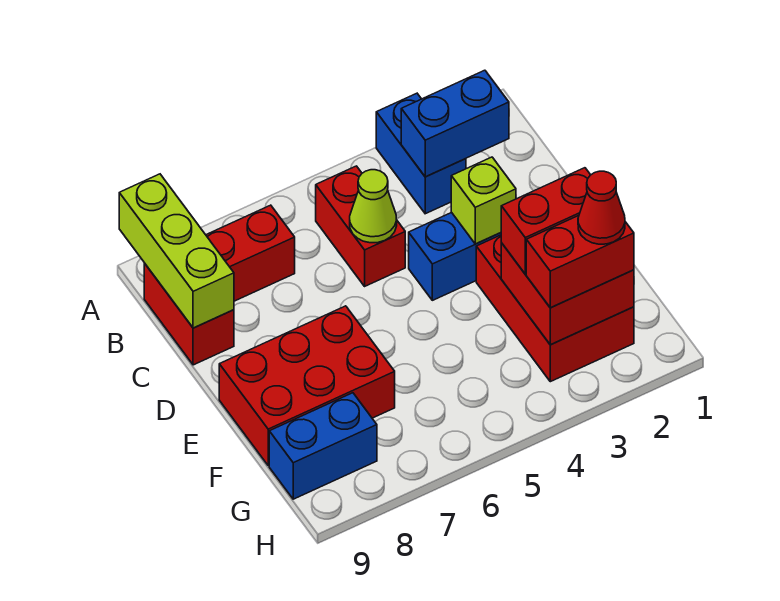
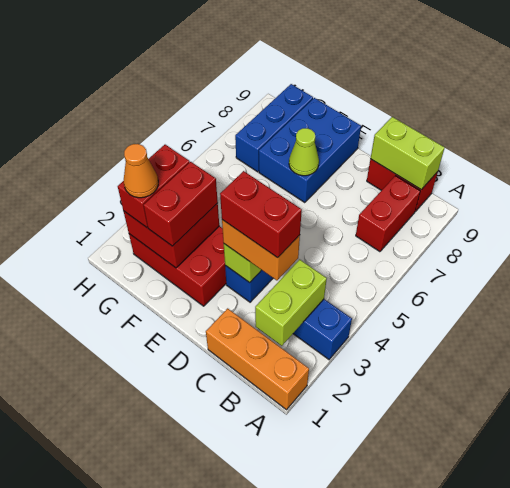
none -> orange 1x3 brick [206,308,309,410]
lime 1x3 brick [119,174,234,328] -> lime 1x2 brick [370,117,445,189]
blue 1x2 brick [401,70,509,177] -> lime 1x2 brick [255,259,327,346]
red 1x2 brick [316,166,405,286] -> red 1x2 brick moved to [220,171,302,258]
none -> orange 1x2 brick [222,220,300,280]
lime 1x1 cone [350,170,397,243] -> lime 1x1 cone moved to [289,128,319,176]
red 2x3 brick [219,306,395,466] -> blue 2x3 brick [259,98,361,203]
red 1x1 cone [578,171,625,244] -> orange 1x1 cone [124,144,158,198]
blue 1x2 brick [269,393,377,499] -> blue 1x3 brick [235,84,313,172]

